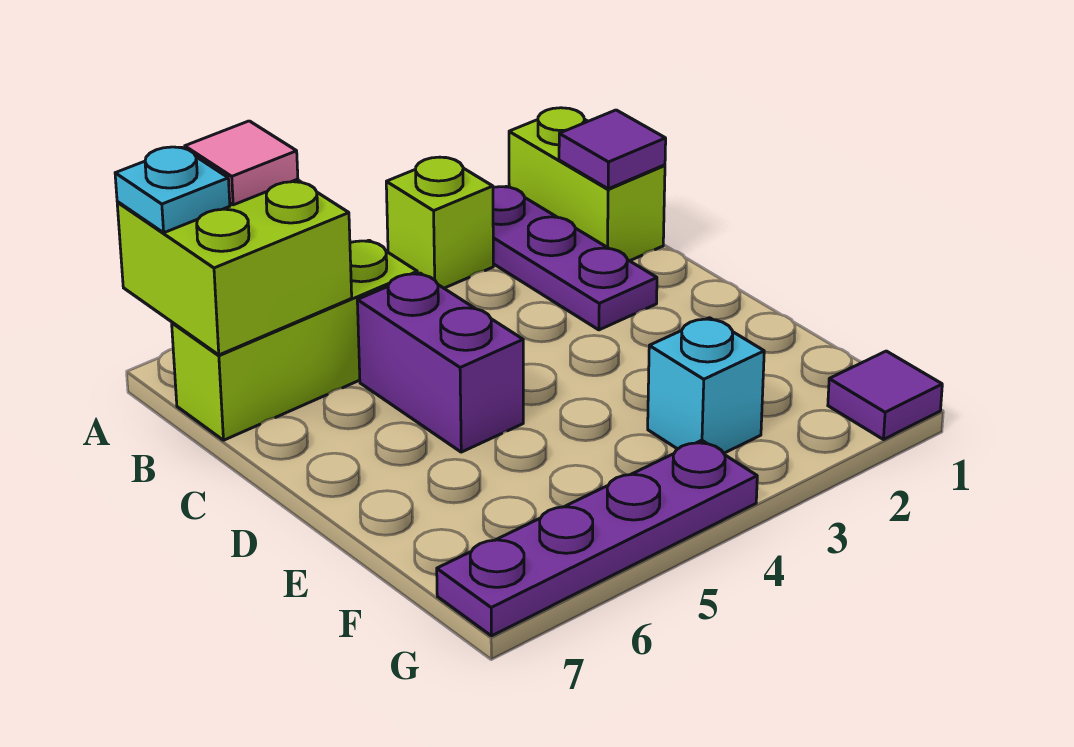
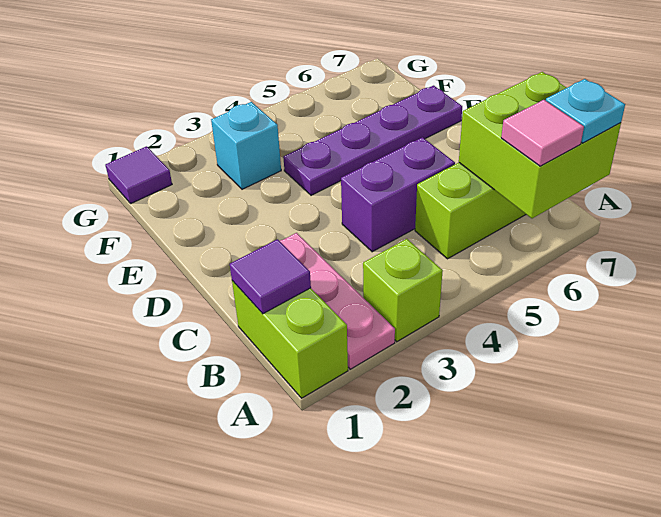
purple 1x3 plate [493,186,657,330] -> pink 1x3 plate [280,233,395,369]
purple 1x2 brick [357,273,523,452] -> purple 1x2 brick turned to [341,137,455,252]
purple 1x4 plate [437,440,757,636] -> purple 1x4 plate moved to [283,86,462,195]

